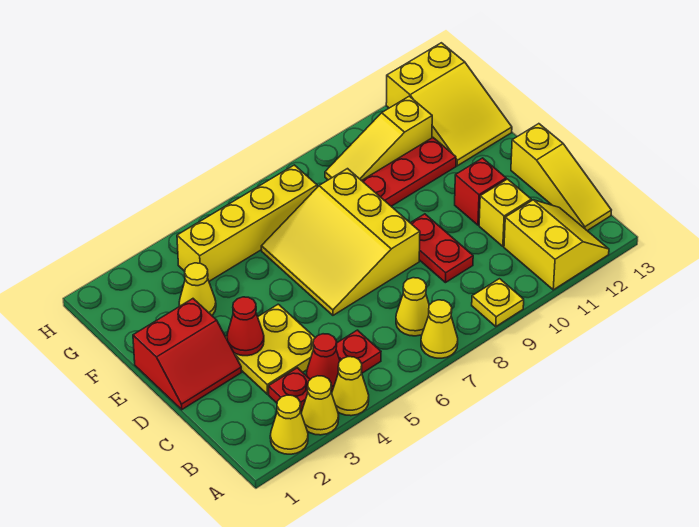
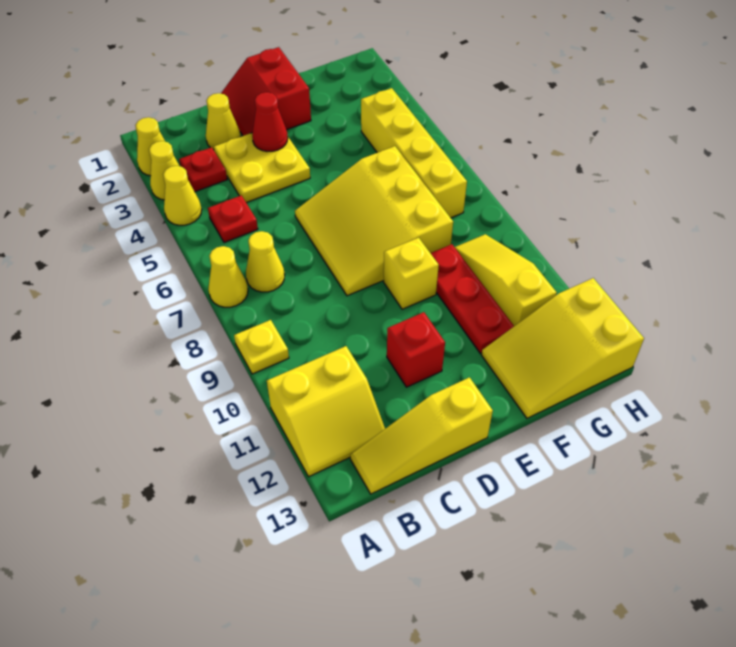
red 1x1 cone [307,334,340,392] -> none
red 1x2 plate [411,214,473,283] -> none
yellow 1x1 brick [479,179,531,246] -> yellow 1x1 brick moved to [384,238,439,309]
yellow 3x3 slope [261,169,420,315] -> yellow 3x3 slope turned to [295,146,453,296]
yellow 1x1 cone [179,263,216,315] -> yellow 1x1 cone moved to [206,93,241,150]

